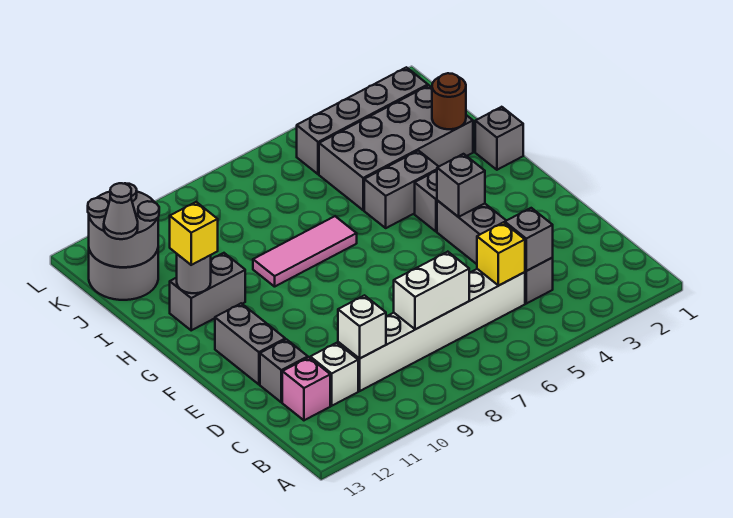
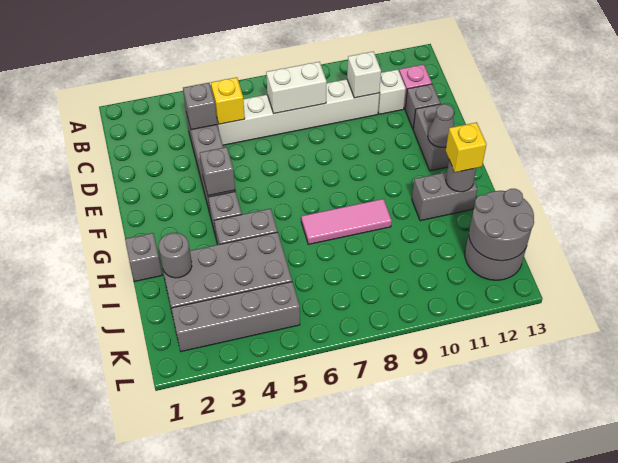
brown 1x1 round brick [432,73,466,129] -> grey 1x1 round brick [159,233,192,278]
grey 1x1 cone [104,183,138,239] -> grey 1x1 cone moved to [428,104,454,147]

